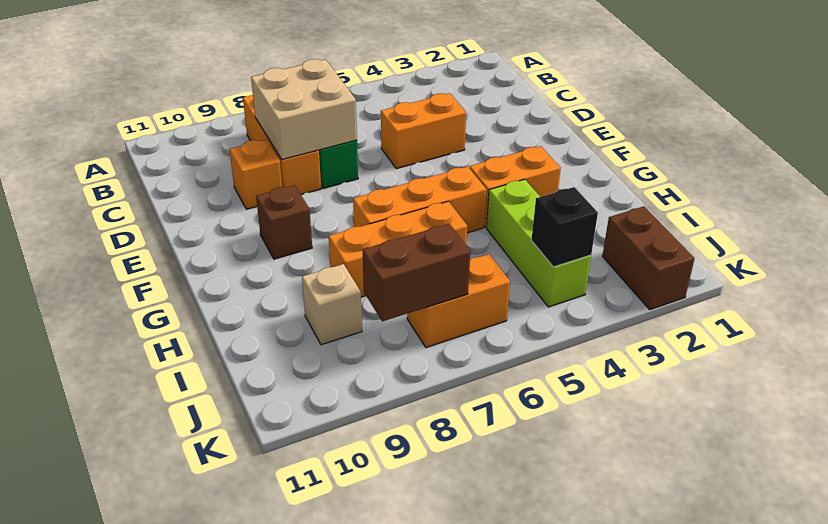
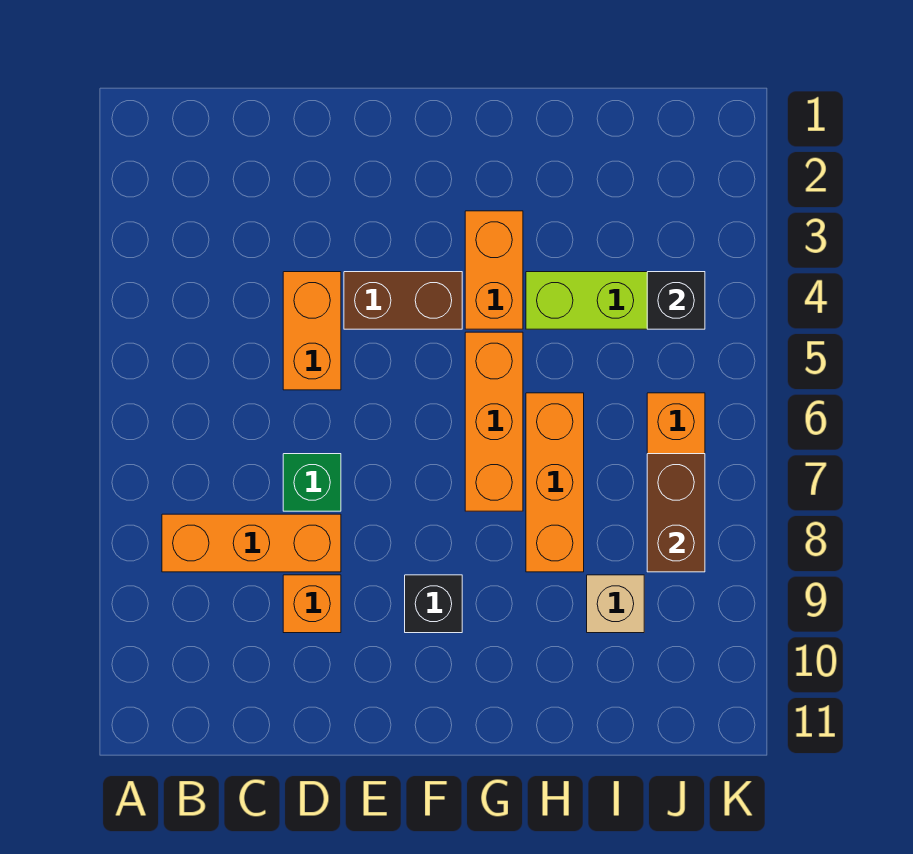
tan 2x2 brick [251,59,357,159] -> none
brown 1x1 brick [256,185,312,259] -> black 1x1 brick [405,575,462,633]
brown 1x2 brick [602,206,695,310] -> brown 1x2 brick moved to [344,272,462,329]

